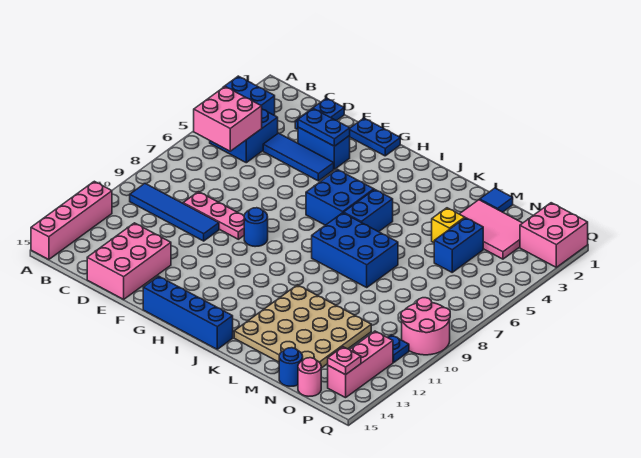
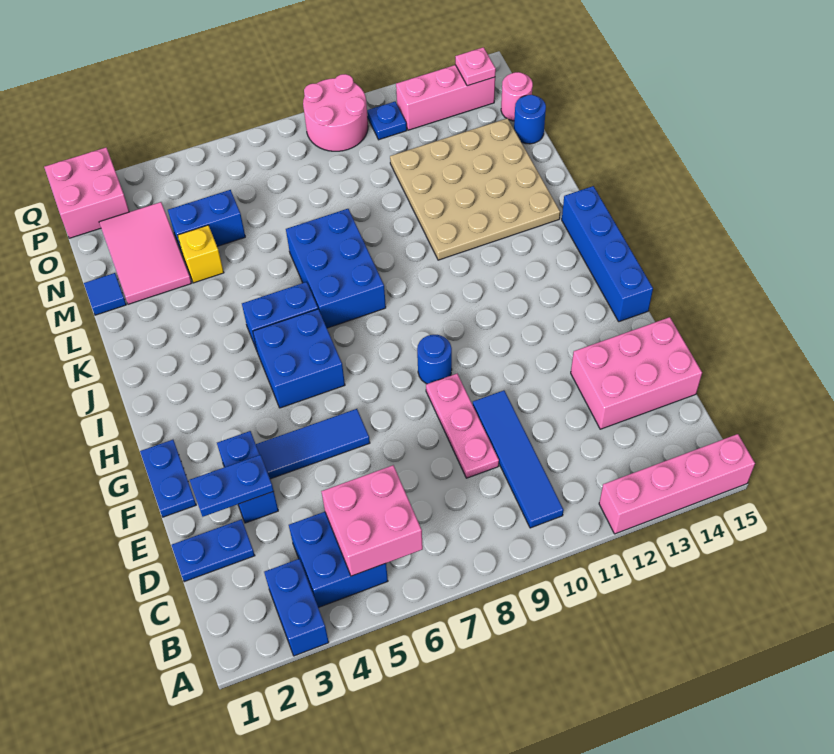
blue 1x3 tile [263,133,334,181] -> blue 1x3 tile turned to [256,409,370,479]
blue 1x2 plate [298,108,350,146] -> blue 1x2 plate turned to [190,455,274,517]

